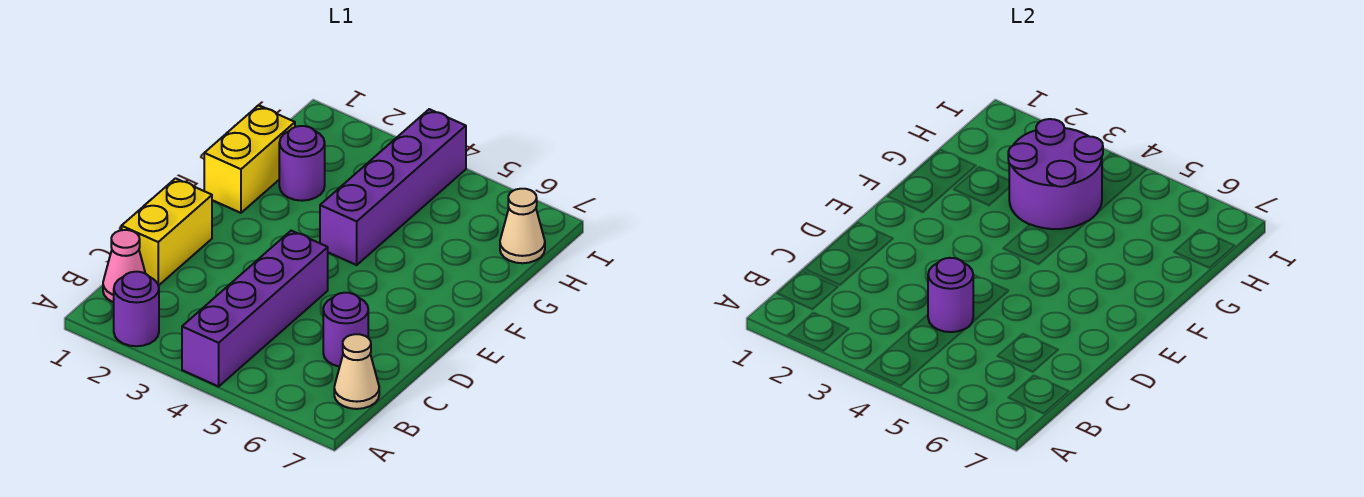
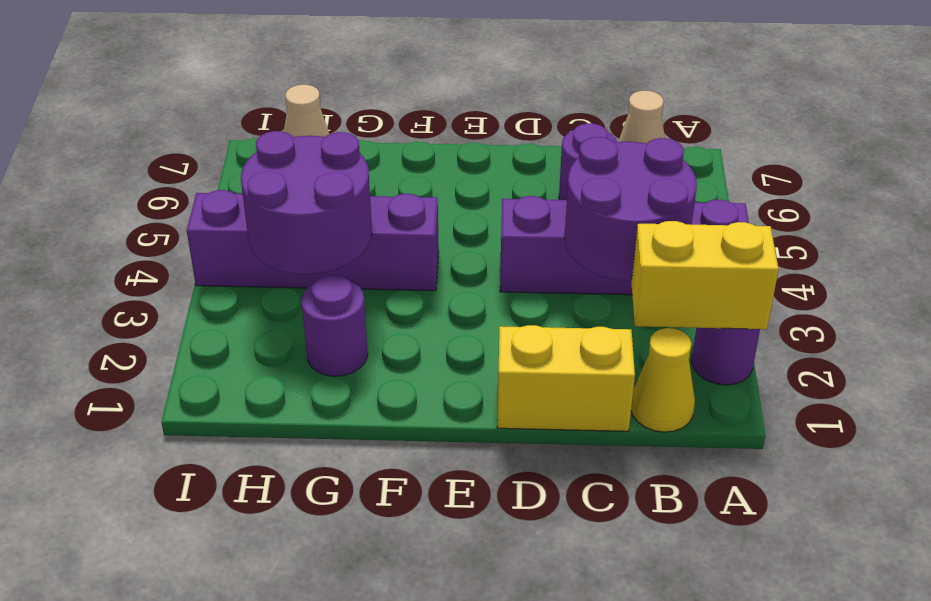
pink 1x1 cone [103,230,145,302] -> yellow 1x1 cone [631,328,695,432]
purple 1x1 round brick [928,258,973,332] -> purple 2x2 round brick [565,137,697,281]
yellow 1x2 brick [204,106,295,213] -> yellow 1x2 brick moved to [631,221,779,329]

